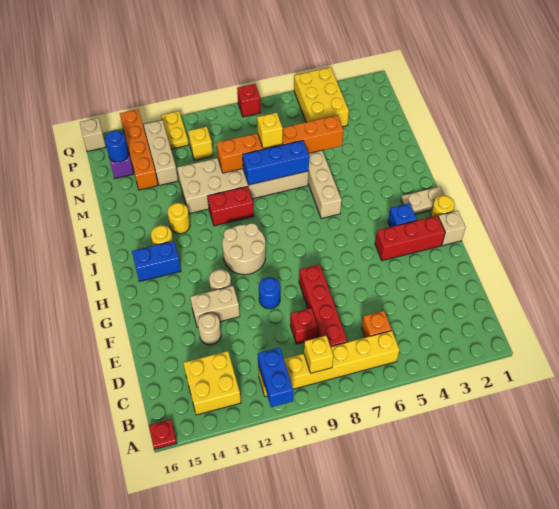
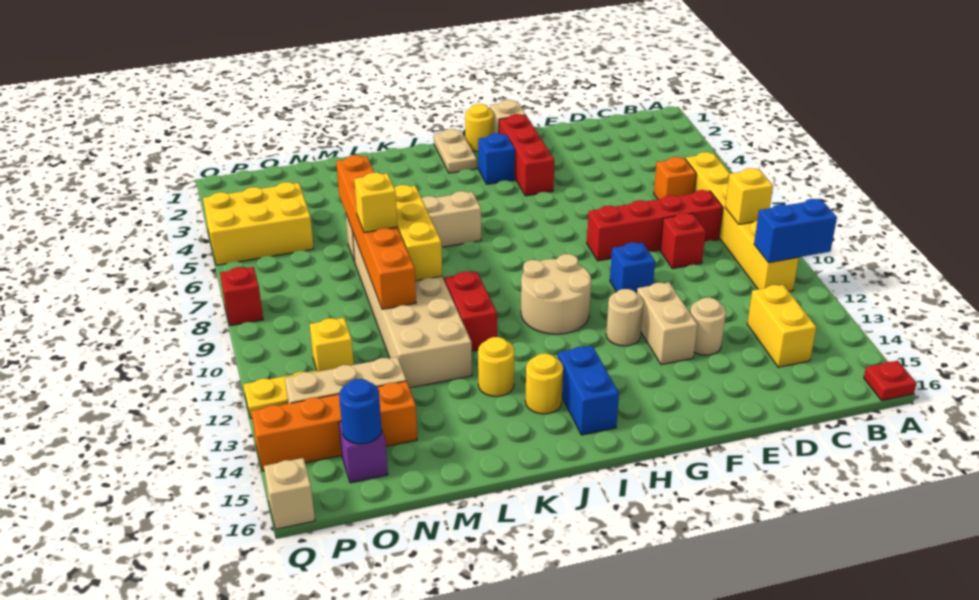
yellow 2x2 brick [183,351,241,415] -> yellow 1x2 brick [747,285,816,367]
blue 1x1 round brick [259,277,280,309] -> blue 1x1 brick [610,243,655,293]
blue 1x3 brick [243,140,309,185] -> yellow 1x3 brick [394,185,442,281]

